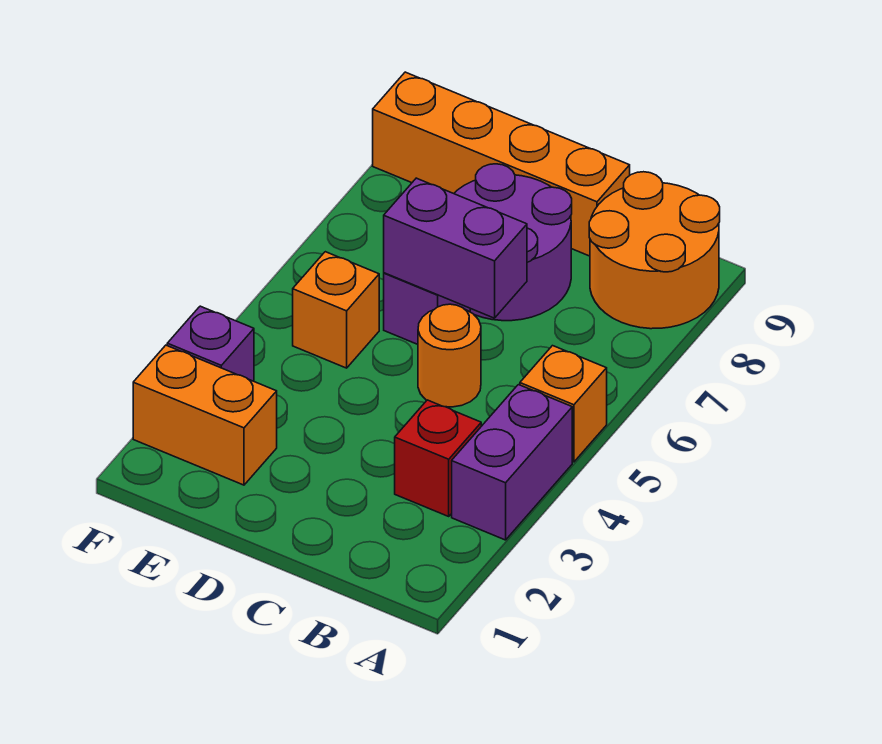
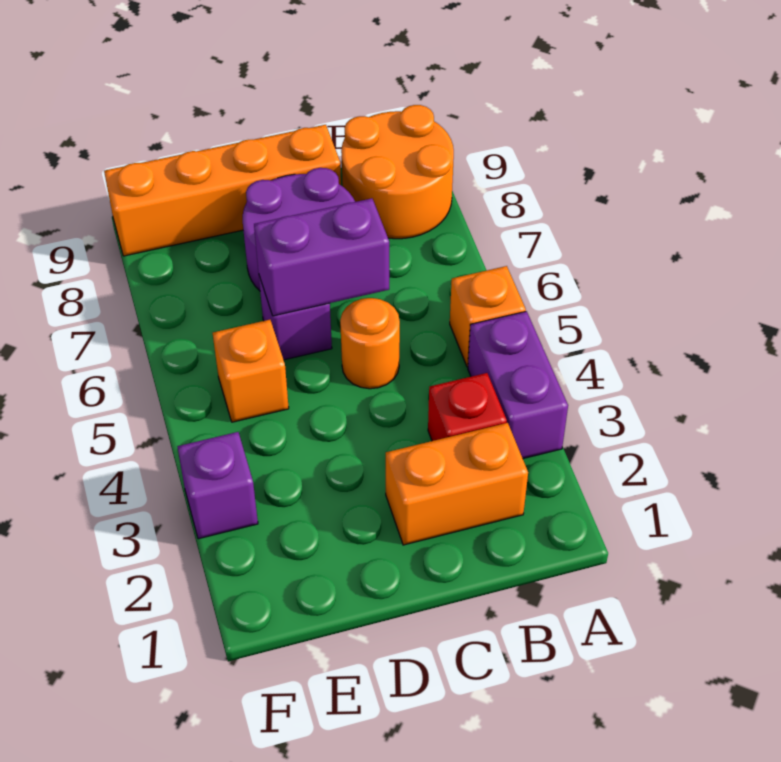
orange 1x2 brick [133,345,277,485] -> orange 1x2 brick moved to [386,423,528,545]

